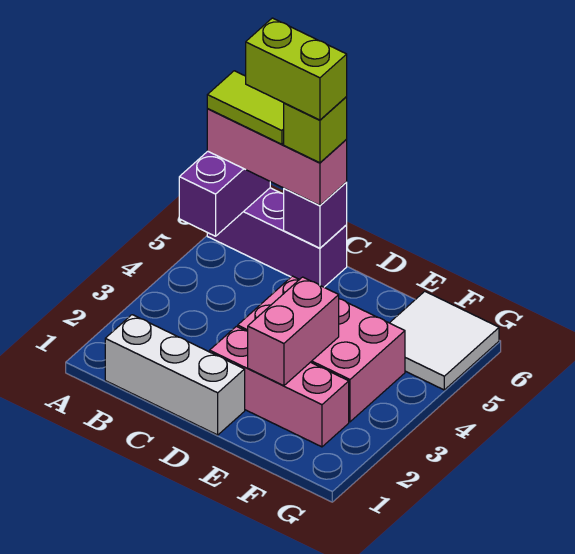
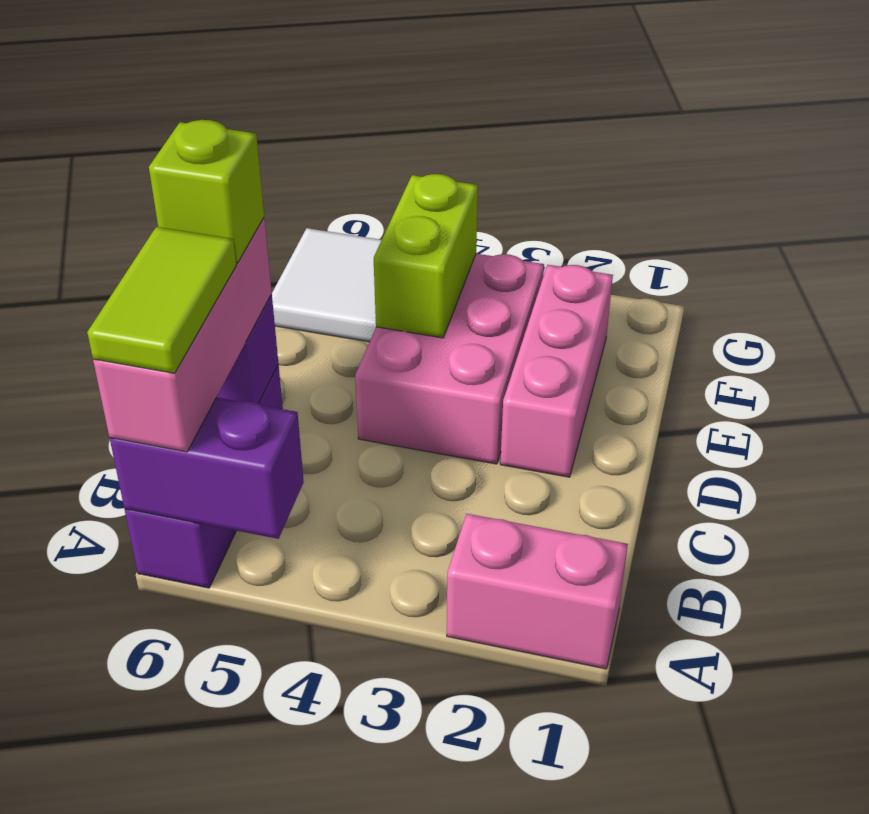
white 1x3 brick [105,315,245,435] -> none
lime 1x2 brick [246,18,347,120] -> lime 1x2 brick moved to [374,174,478,338]
pink 1x2 brick [248,277,339,386] -> pink 1x2 brick moved to [447,514,628,669]

